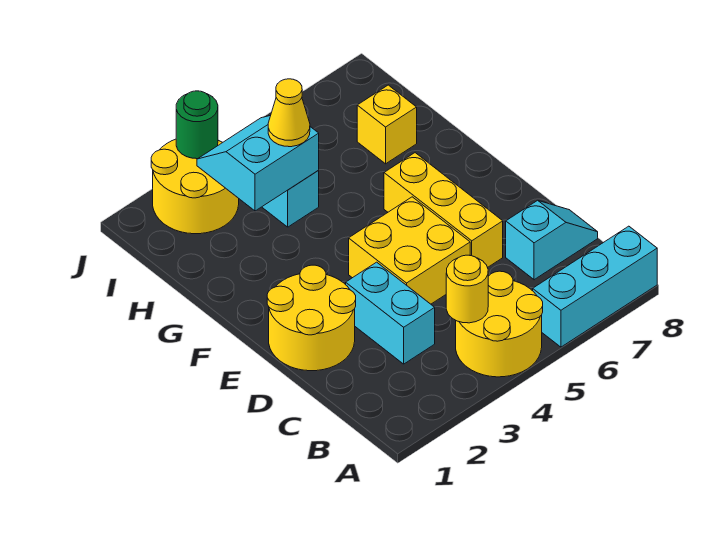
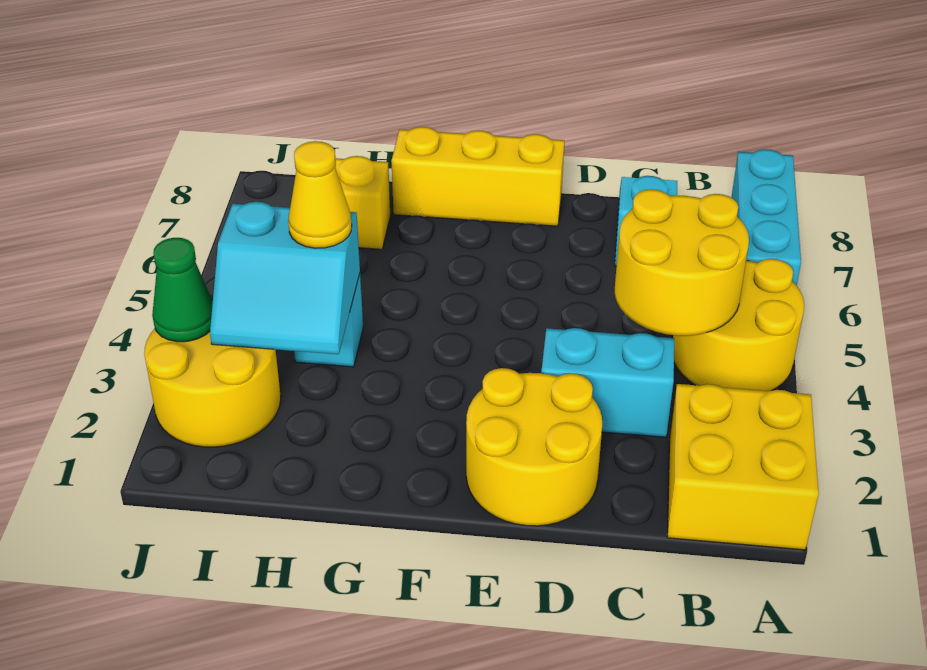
yellow 1x1 round brick [446,255,488,323] -> yellow 2x2 round brick [615,189,749,336]
yellow 2x2 brick [349,197,470,304] -> yellow 2x2 brick moved to [667,384,819,550]
yellow 1x3 brick [384,153,503,267] -> yellow 1x3 brick moved to [391,127,564,226]
cyan 2x2 slope [197,115,319,211] -> cyan 2x2 slope turned to [210,202,360,354]
green 1x1 round brick [176,91,218,159] -> green 1x1 cone [152,238,213,342]

